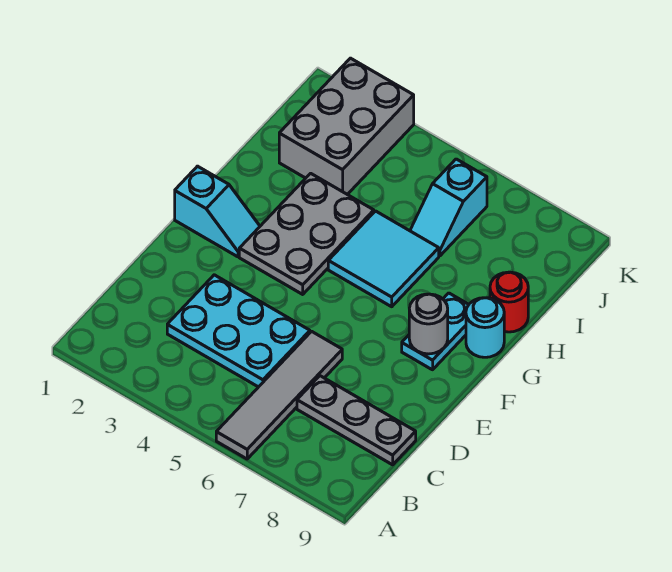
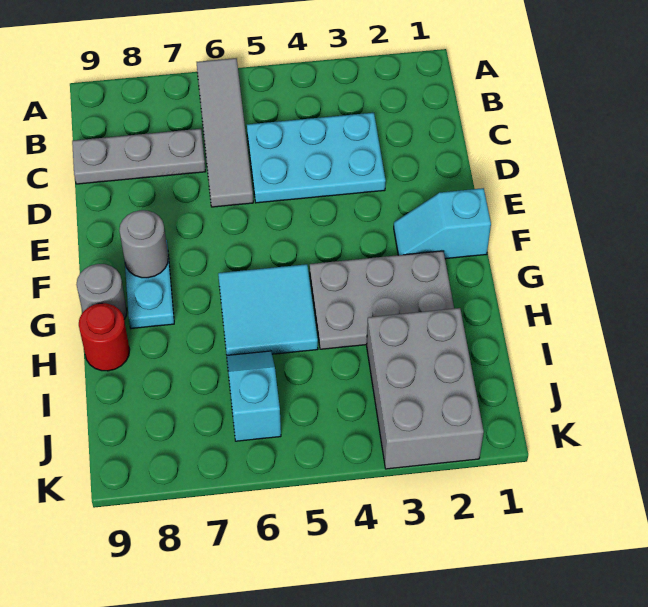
grey 2x3 plate [239,173,374,294] -> grey 2x3 plate turned to [310,251,454,349]
cyan 1x1 round brick [466,298,504,357] -> grey 1x1 round brick [76,264,127,319]

